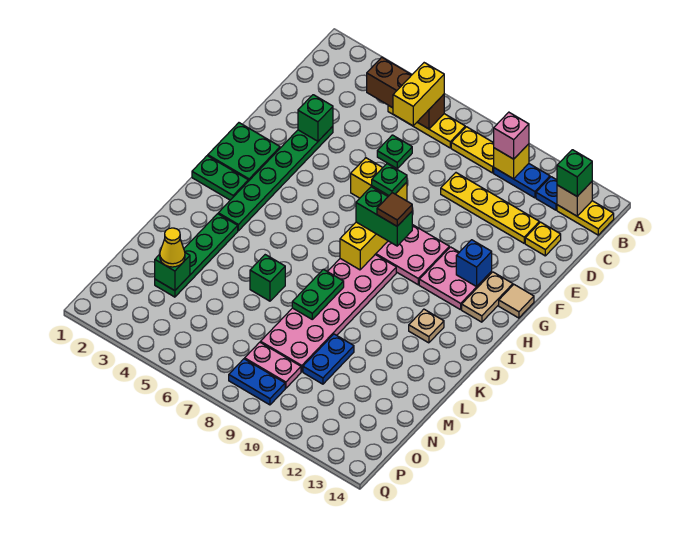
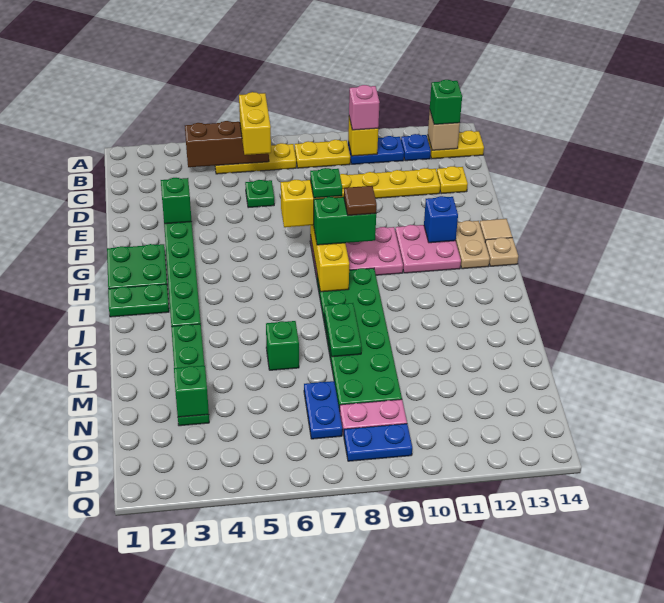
pink 2x6 plate [261,255,396,372] -> green 2x6 plate [317,268,402,411]
tan 1x1 plate [409,309,444,343] -> tan 1x1 plate moved to [485,237,518,266]
blue 1x2 plate [303,334,354,384] -> blue 1x2 plate moved to [304,381,342,439]
yellow 1x1 cone [160,228,185,267] -> none

